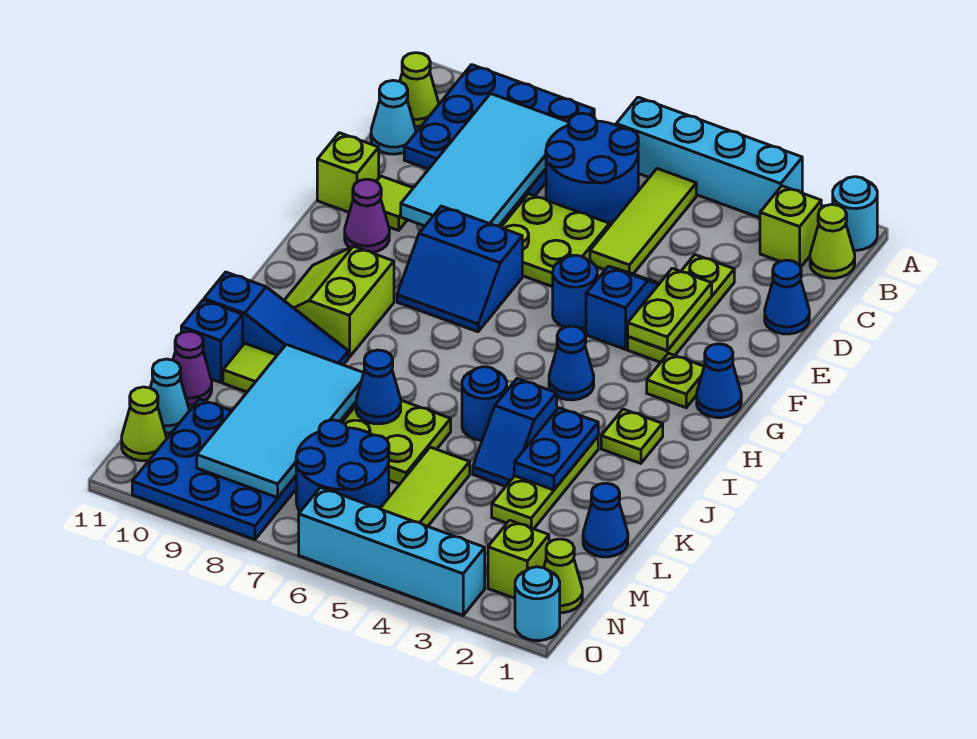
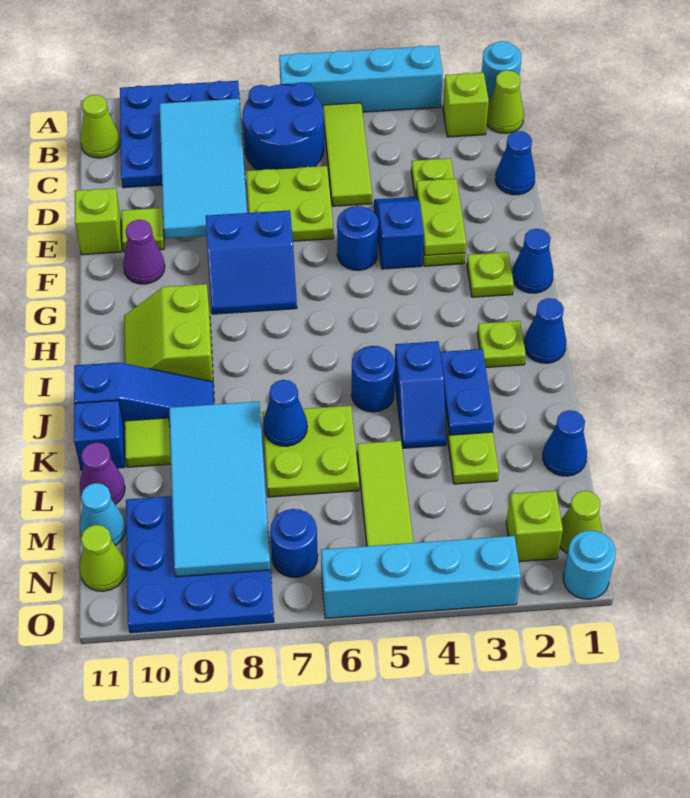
cyan 1x1 cone [371,80,416,154] -> none
blue 1x1 cone [549,326,594,400] -> blue 1x1 cone moved to [524,298,566,363]
blue 2x2 round brick [296,420,389,512] -> blue 1x1 round brick [270,509,318,577]

